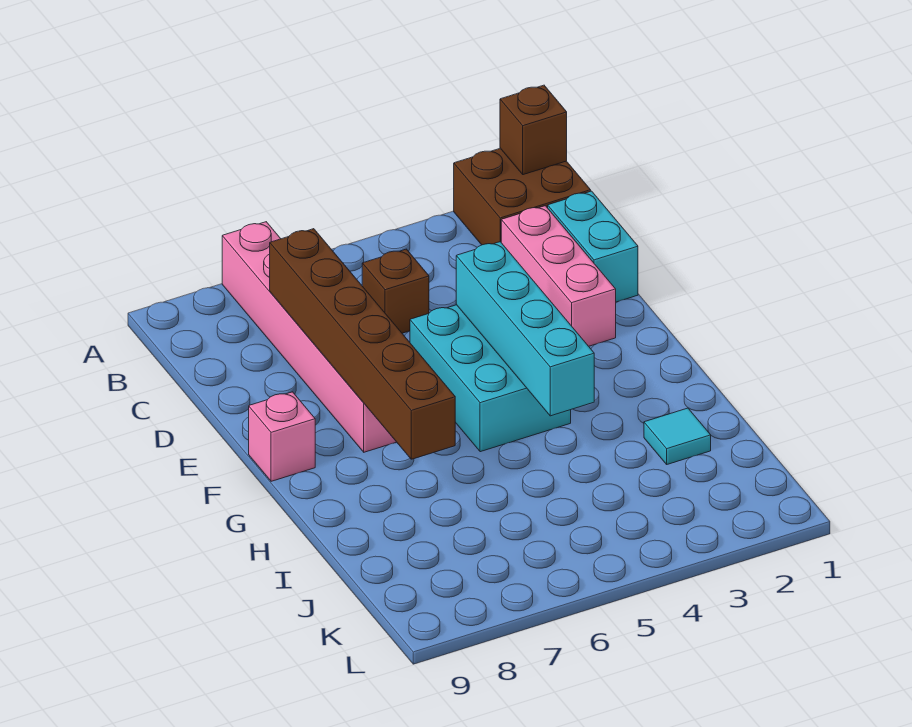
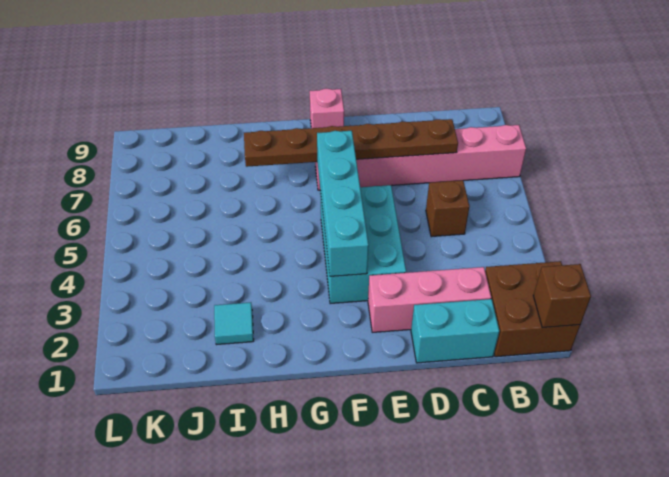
brown 1x6 brick [270,229,455,459] -> brown 1x6 plate [244,119,458,167]
cyan 2x3 brick [410,305,571,452] -> cyan 2x3 brick turned to [320,185,406,304]
cyan 1x4 brick [456,242,594,416] -> cyan 1x4 brick turned to [317,131,369,276]

